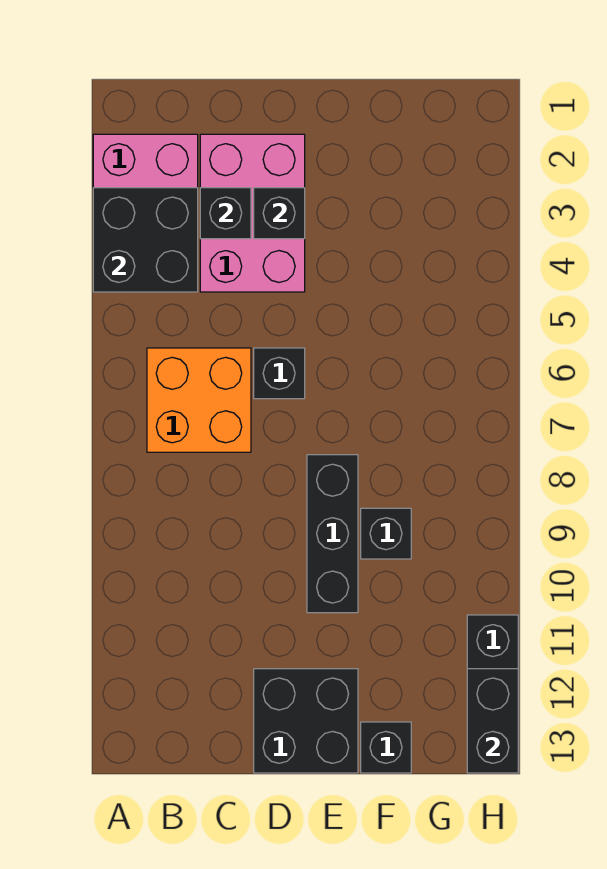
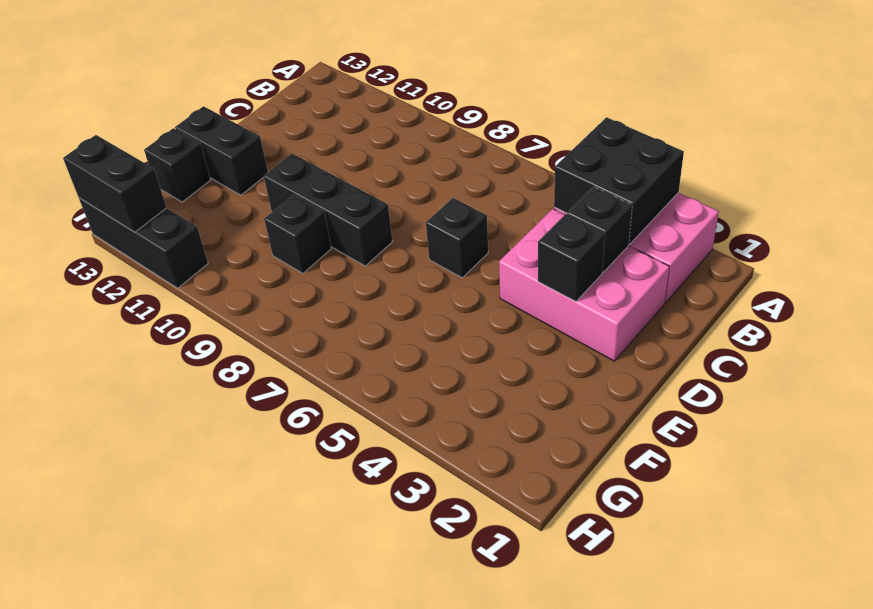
orange 2x2 brick [147,348,251,452] -> none
black 2x2 brick [254,669,358,773] -> black 1x2 brick [175,106,268,195]

